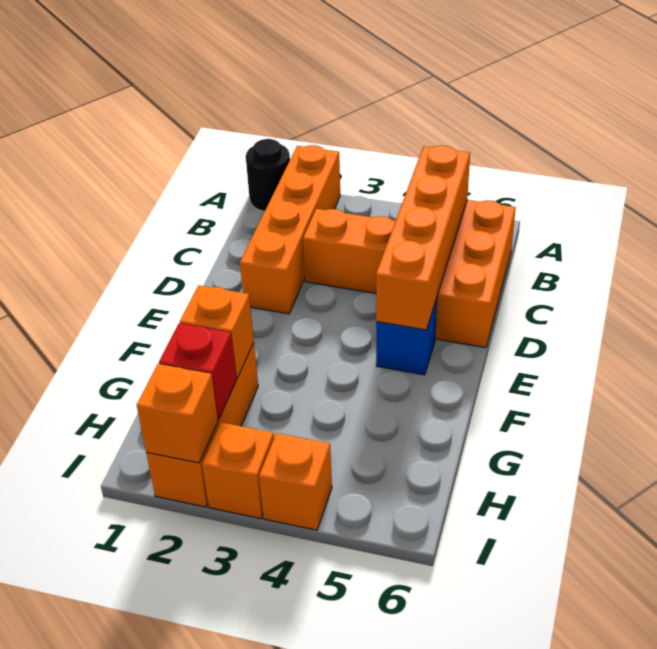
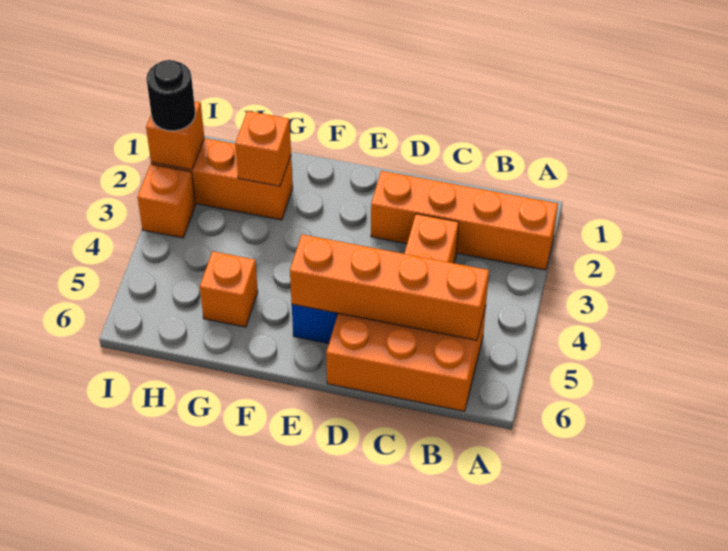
black 1x1 round brick [246,139,290,212] -> black 1x1 round brick moved to [146,60,195,131]
red 1x1 brick [159,323,237,419] -> none
orange 1x1 brick [259,433,332,530] -> orange 1x1 brick moved to [200,251,258,327]

